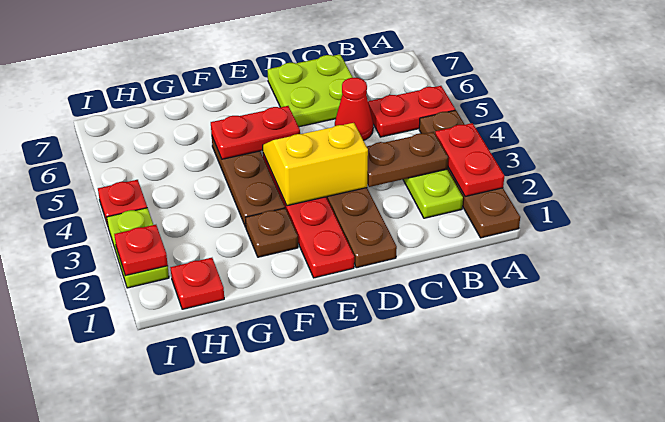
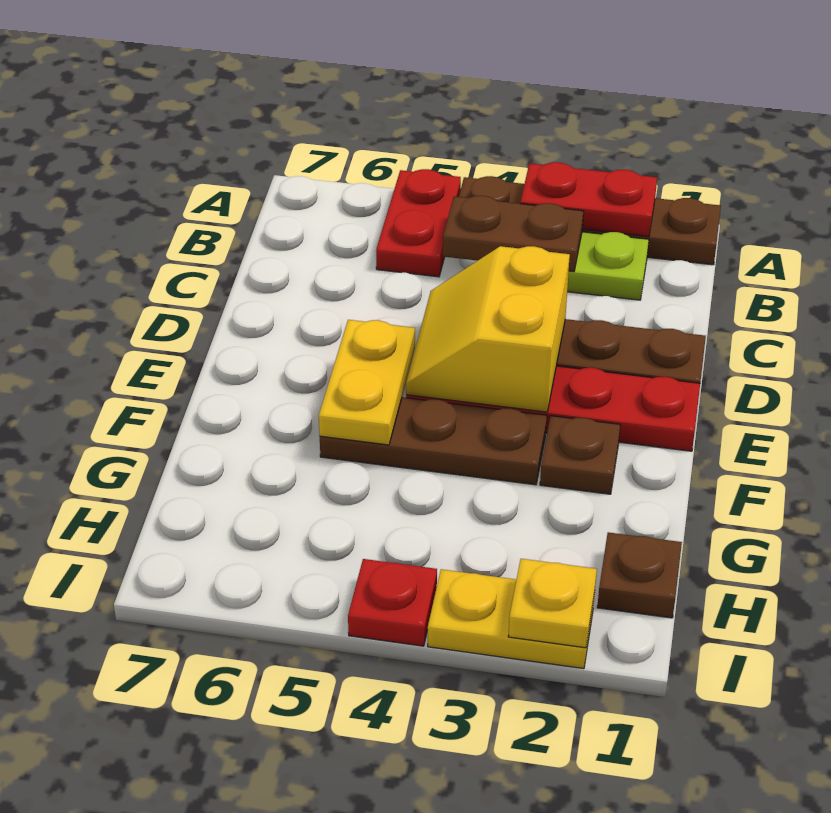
brown 1x2 plate [367,132,448,187] -> brown 1x2 plate turned to [443,196,584,272]
red 1x1 cone [335,78,373,140] -> none
lime 2x2 plate [267,54,353,127] -> none
red 1x2 plate [211,106,300,159] -> yellow 1x2 plate [319,320,415,445]
red 1x1 plate [170,258,224,309] -> brown 1x1 plate [597,532,682,618]
lime 1x2 plate [107,208,169,288] -> yellow 1x2 plate [428,569,595,669]
red 1x1 plate [114,225,168,276] -> yellow 1x1 plate [508,559,597,648]

